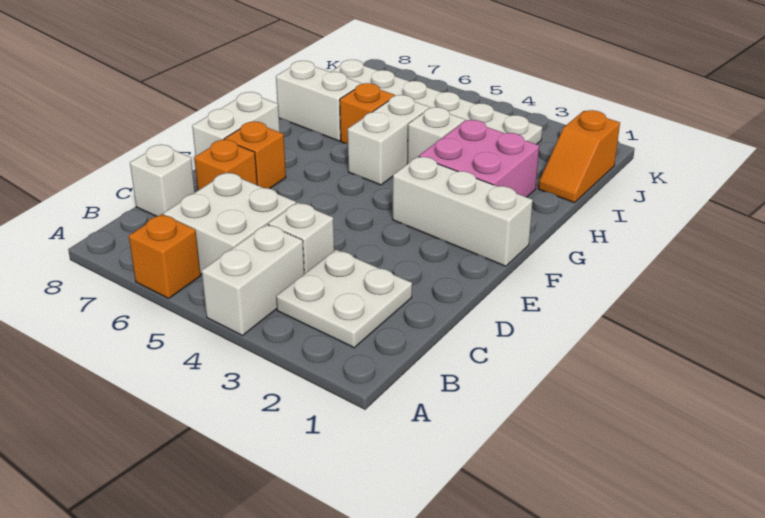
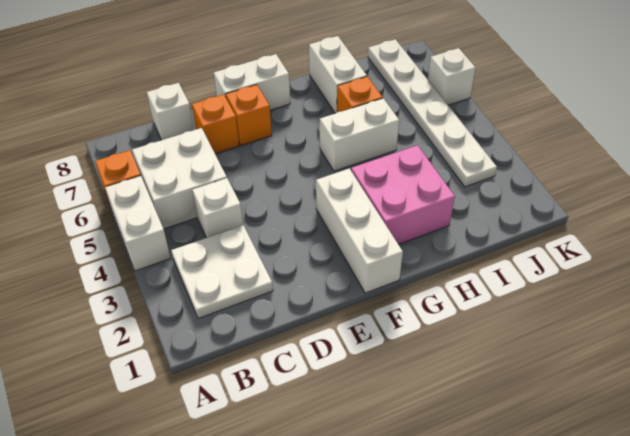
white 1x2 brick [202,224,304,336] -> white 1x2 brick turned to [105,176,171,271]
white 1x1 brick [407,107,465,164] -> white 1x1 brick moved to [428,48,476,105]
orange 1x2 slope [538,110,620,203] -> none

